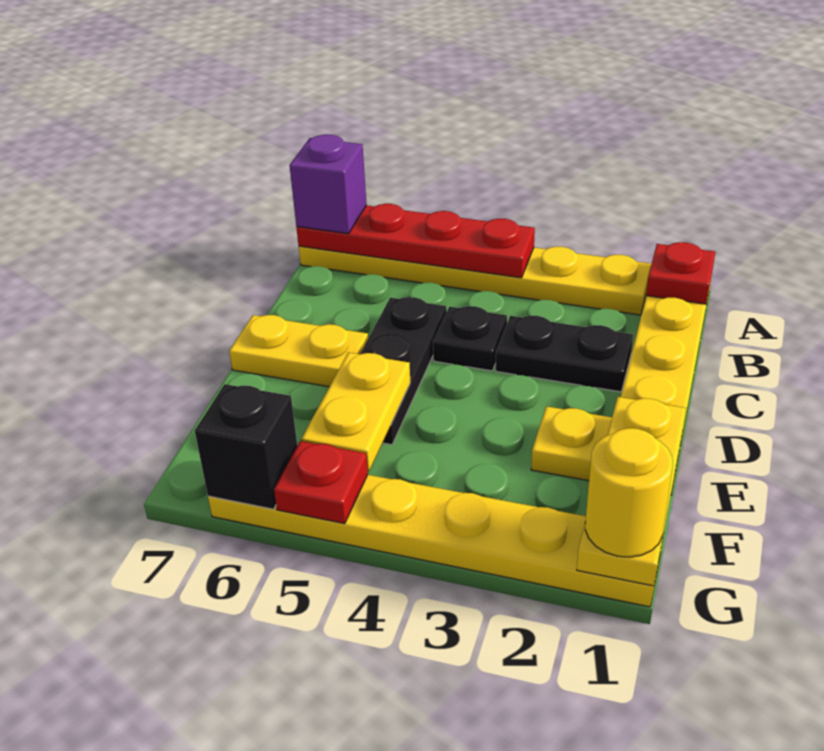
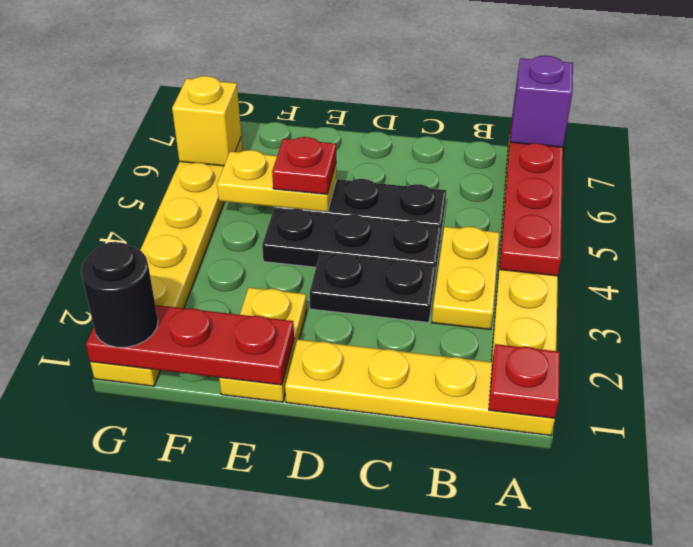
black 1x2 plate [496,316,633,392] -> black 1x2 plate turned to [310,253,436,322]
black 1x1 plate [433,306,507,371] -> black 1x3 plate [262,209,441,275]
yellow 1x2 plate [229,315,368,387] -> yellow 1x2 plate moved to [432,227,499,330]
yellow 1x3 plate [577,397,686,586] -> red 1x3 plate [86,305,294,385]
yellow 1x1 round brick [585,428,673,557] -> black 1x1 round brick [81,242,158,347]
red 1x1 plate [274,441,368,524] -> red 1x1 plate moved to [272,137,336,194]
black 1x1 brick [195,384,297,509] -> yellow 1x1 brick [172,76,241,166]

